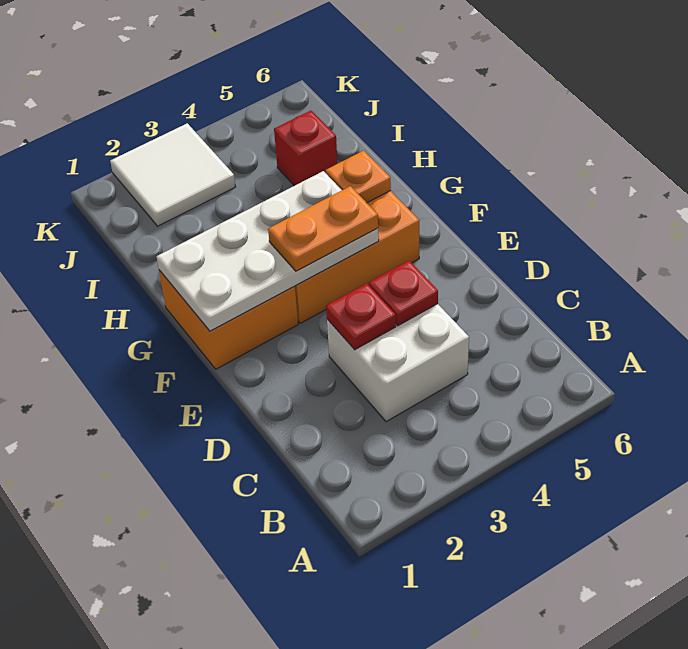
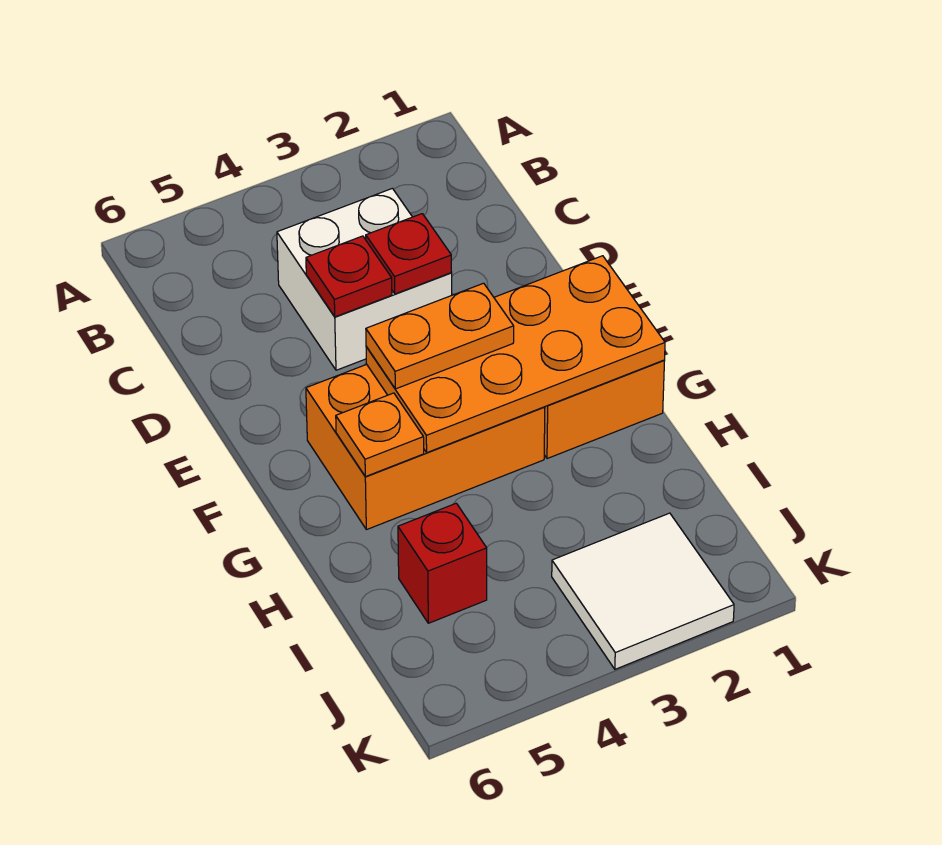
white 2x4 plate [156,171,379,331] -> orange 2x4 plate [366,256,665,452]

